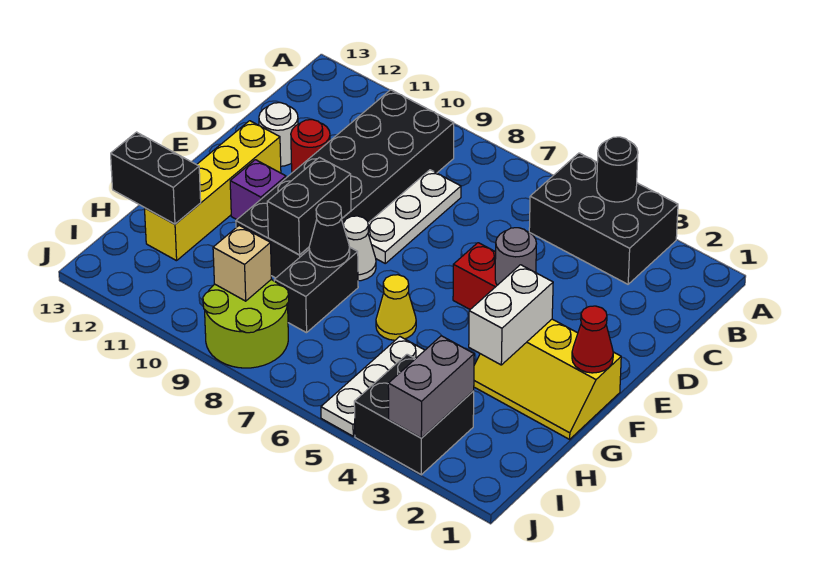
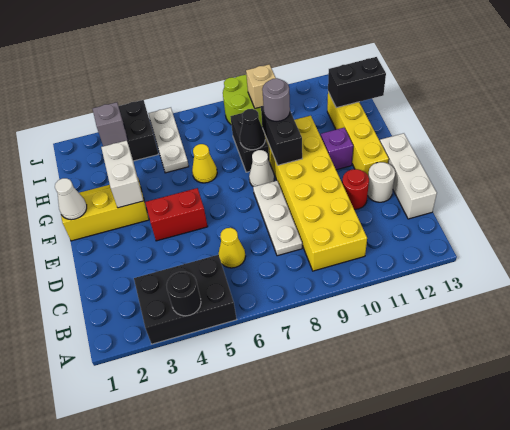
black 2x6 brick [236,90,454,278] -> yellow 2x6 brick [265,116,367,271]
none -> yellow 1x1 cone [219,228,246,268]
none -> white 1x3 brick [380,133,437,219]
grey 1x1 round brick [495,228,536,285] -> grey 1x1 round brick moved to [262,78,290,121]
red 1x1 cone [572,306,613,373] -> white 1x1 cone [55,178,87,220]
grey 1x2 brick [388,336,474,438] -> grey 1x1 brick [93,102,128,146]

